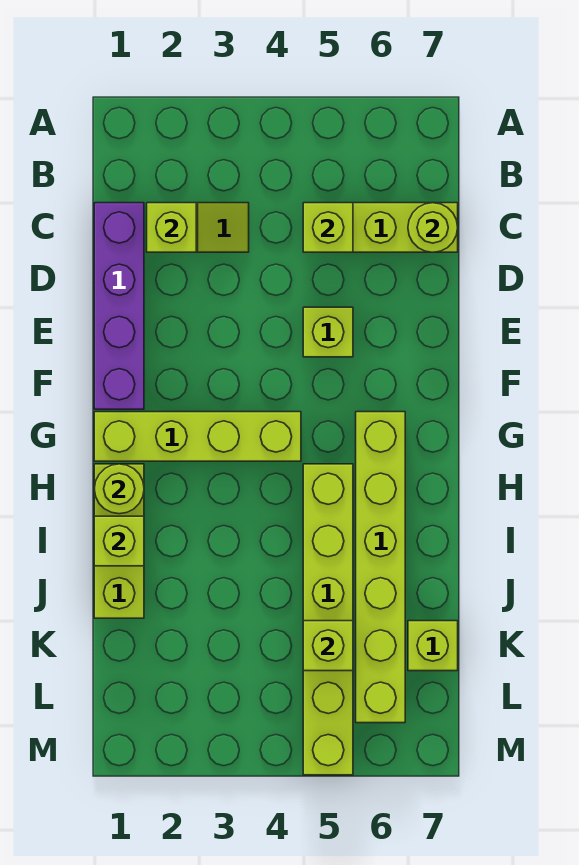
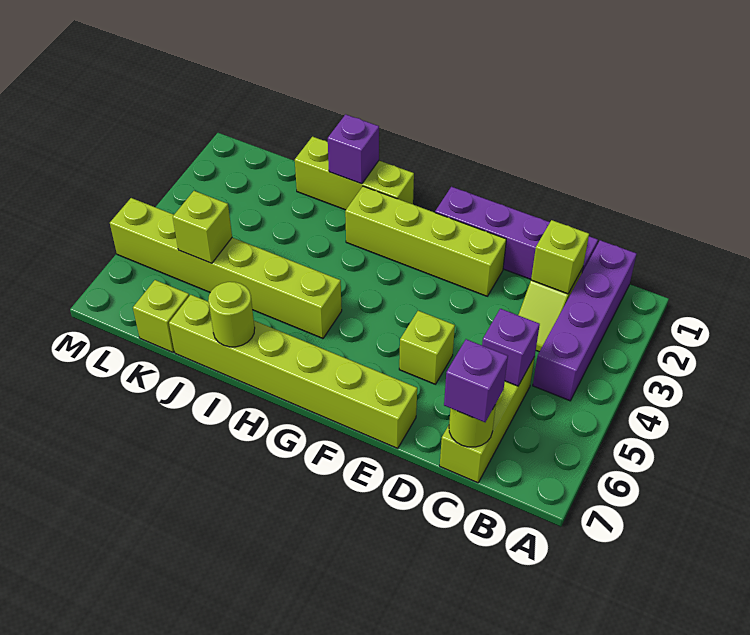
none -> purple 1x4 brick [533,240,636,401]
lime 1x1 brick [303,203,353,252] -> purple 1x1 brick [482,309,540,386]
none -> purple 1x1 brick [444,339,508,422]
lime 1x4 brick [94,412,301,461] -> lime 1x4 brick turned to [345,186,506,296]
lime 1x6 brick [356,412,405,723] -> lime 1x6 brick moved to [169,295,417,448]
lime 1x1 round brick [94,464,144,514] -> lime 1x1 round brick moved to [208,282,255,347]
lime 1x1 brick [94,516,144,566] -> purple 1x1 brick [328,114,379,184]

